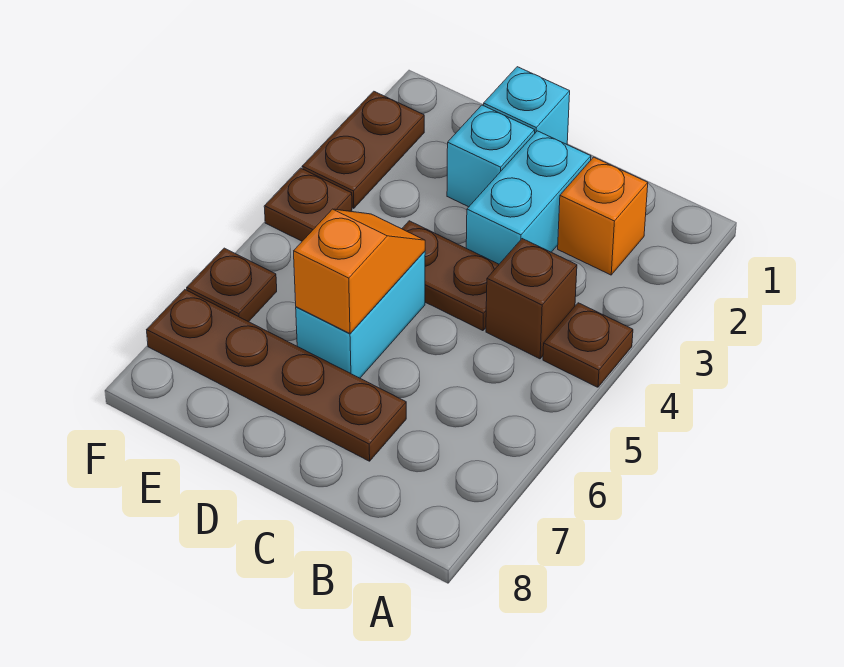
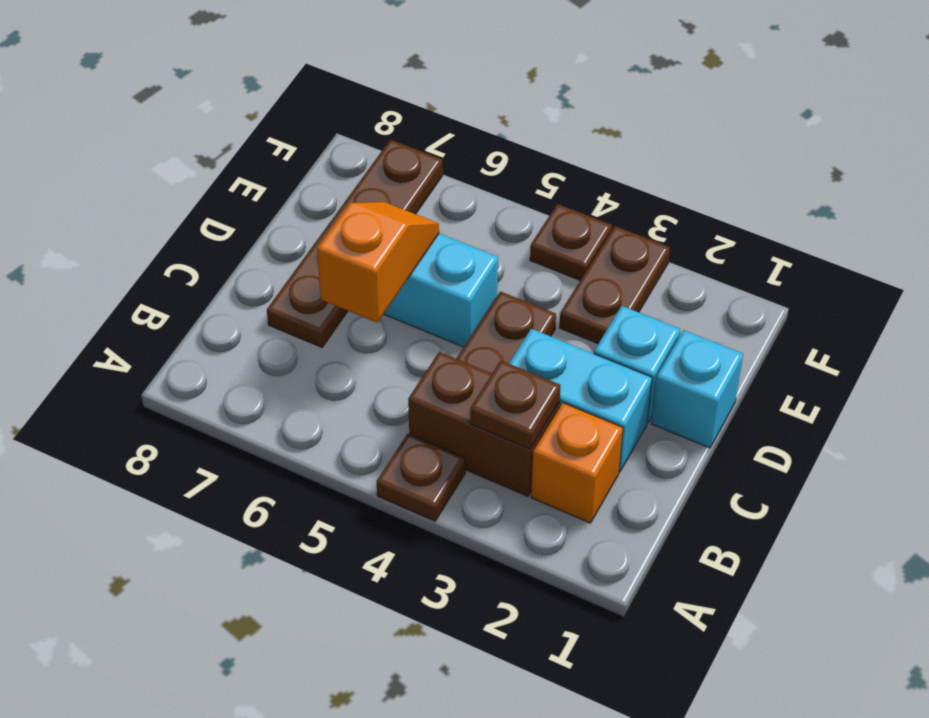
brown 1x1 brick [486,239,577,359] -> brown 1x2 brick [408,352,560,496]
orange 1x2 slope [294,209,425,333] -> orange 1x2 slope turned to [317,202,439,323]
brown 1x2 plate [302,91,424,208] -> brown 1x2 plate turned to [560,226,670,344]
brown 1x1 plate [187,248,277,322] -> brown 1x1 plate moved to [470,361,561,449]

